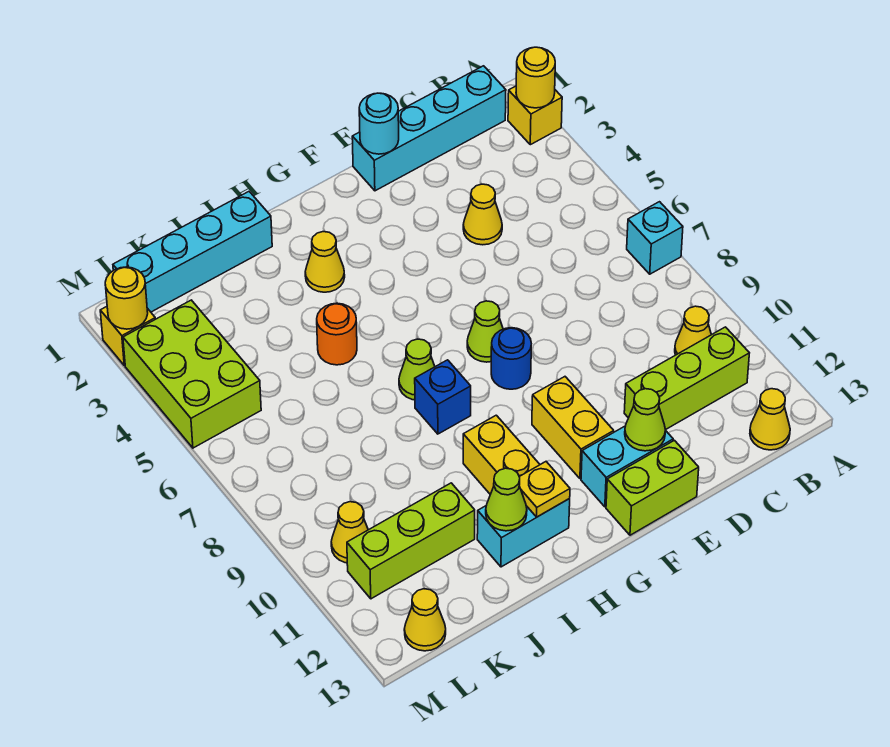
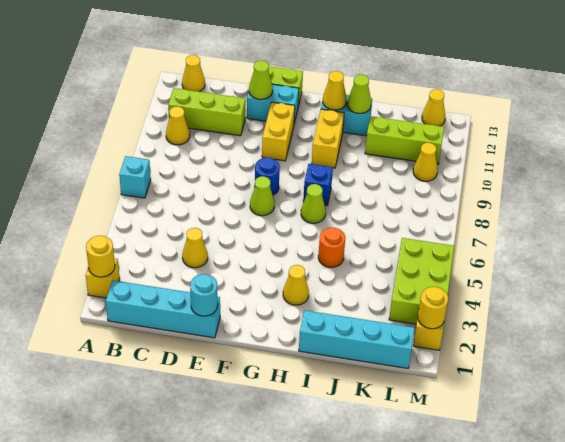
yellow 1x1 plate [519,462,570,517] -> yellow 1x1 cone [323,71,346,110]

